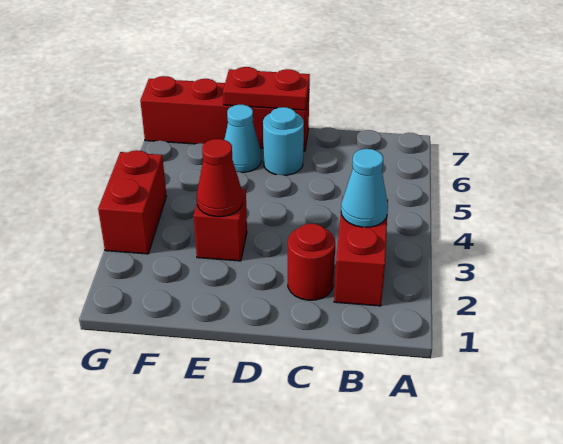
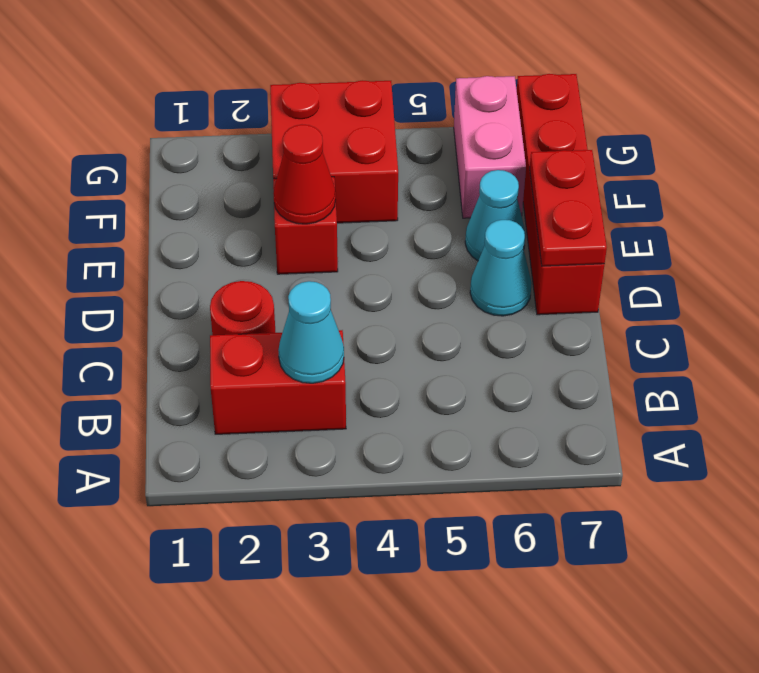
cyan 1x1 round brick [263,107,304,175] -> cyan 1x1 cone [470,220,532,316]
none -> pink 1x2 brick [454,76,526,218]
red 1x2 brick [98,150,166,254] -> red 2x2 brick [270,80,398,223]

